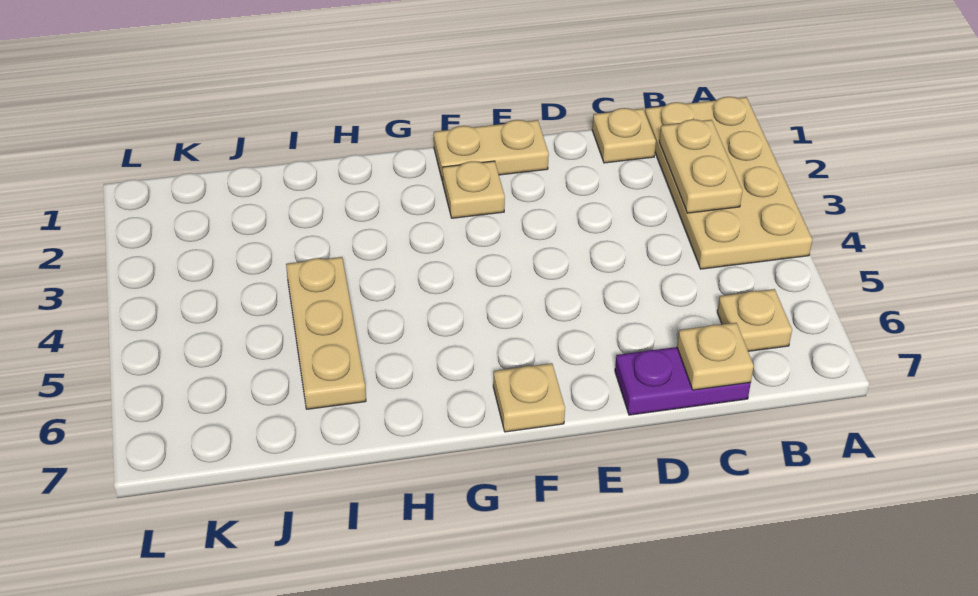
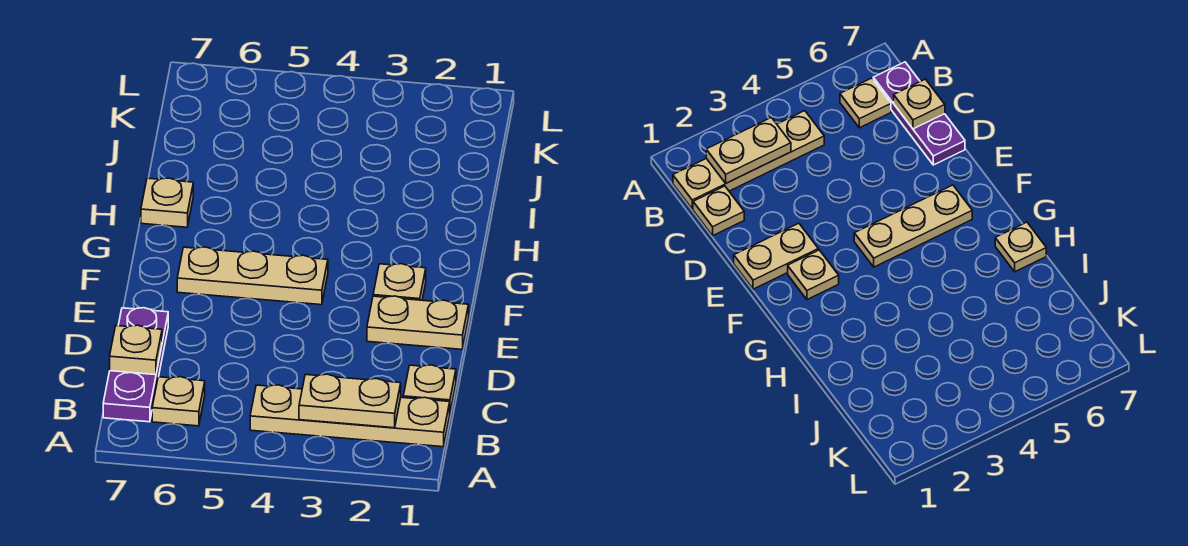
tan 2x4 plate [645,97,812,269] -> tan 1x4 plate [250,385,450,447]
purple 1x2 plate [615,347,751,415] -> purple 1x3 plate [103,308,168,422]
tan 1x2 plate [434,120,549,181] -> tan 1x2 plate turned to [367,296,469,349]
tan 1x1 plate [493,363,565,432] -> tan 1x1 plate moved to [141,178,193,227]
tan 1x3 plate [286,257,366,409] -> tan 1x3 plate moved to [177,247,328,305]

